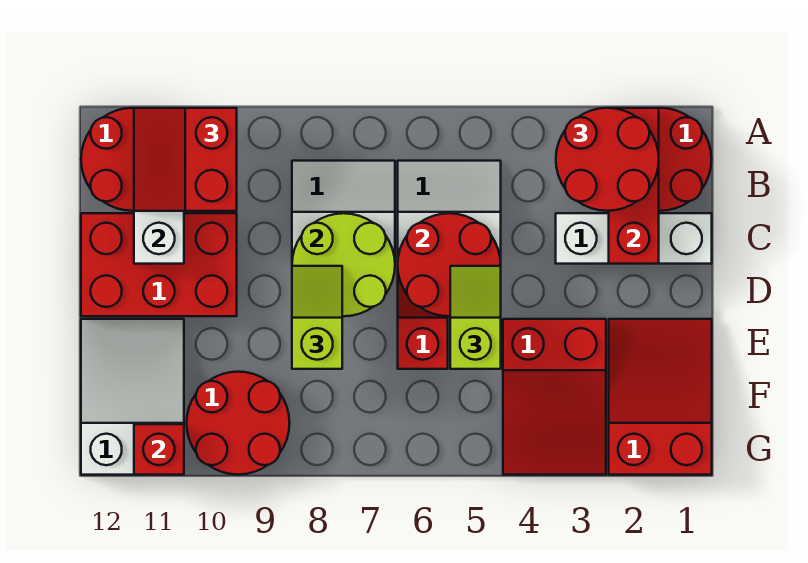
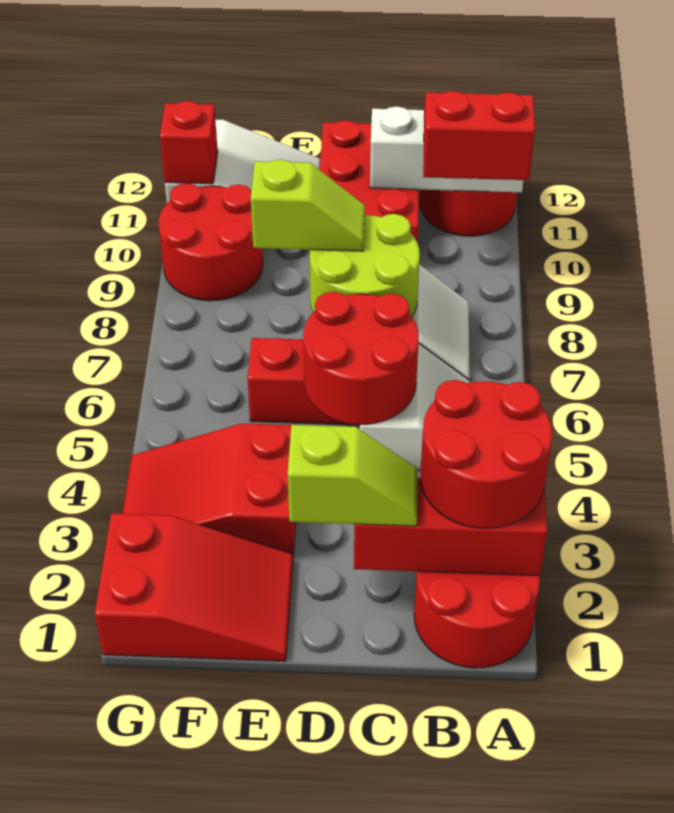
white 1x3 brick [556,213,712,264] -> none
lime 1x2 slope [450,266,501,369] -> lime 1x2 slope moved to [288,425,418,526]

